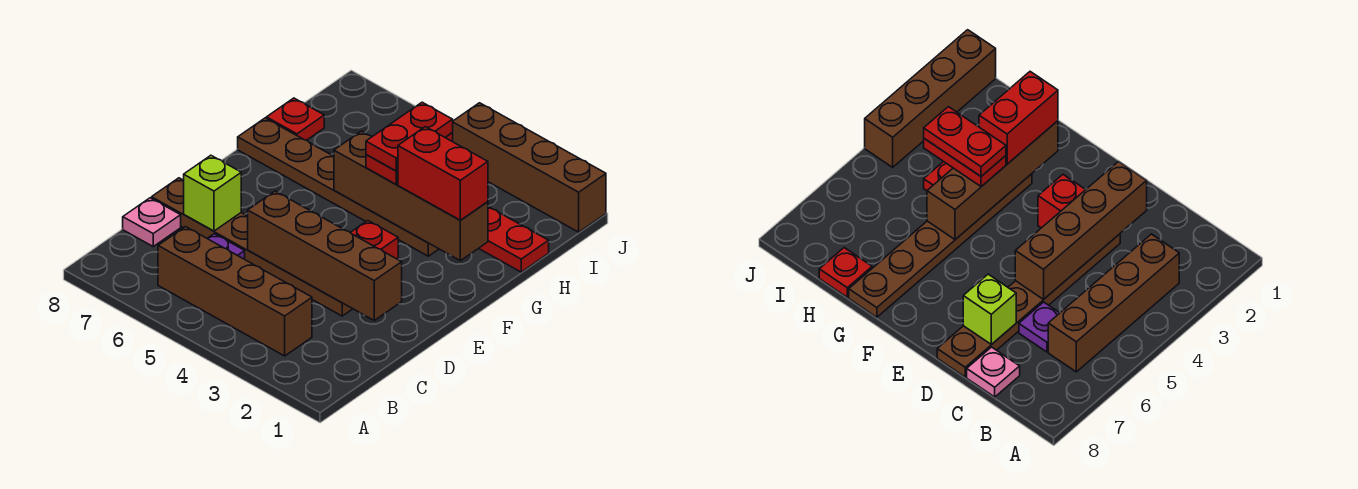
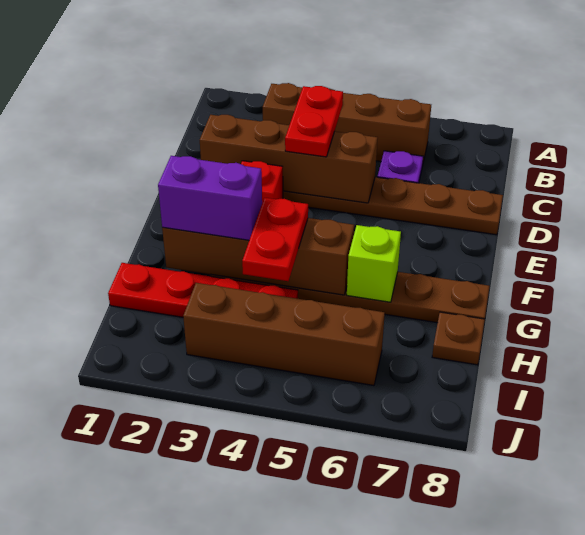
pink 1x1 plate [123,198,181,246] -> none
lime 1x1 brick [184,155,241,231] -> lime 1x1 brick moved to [347,225,401,302]
red 1x2 brick [398,127,488,220] -> purple 1x2 brick [158,156,262,240]
red 1x2 plate [366,102,453,171] -> red 1x2 plate moved to [285,86,343,157]
red 1x1 plate [266,98,324,140] -> brown 1x1 plate [432,312,485,365]
brown 1x4 brick [452,103,606,232] -> brown 1x4 brick moved to [183,283,385,386]

